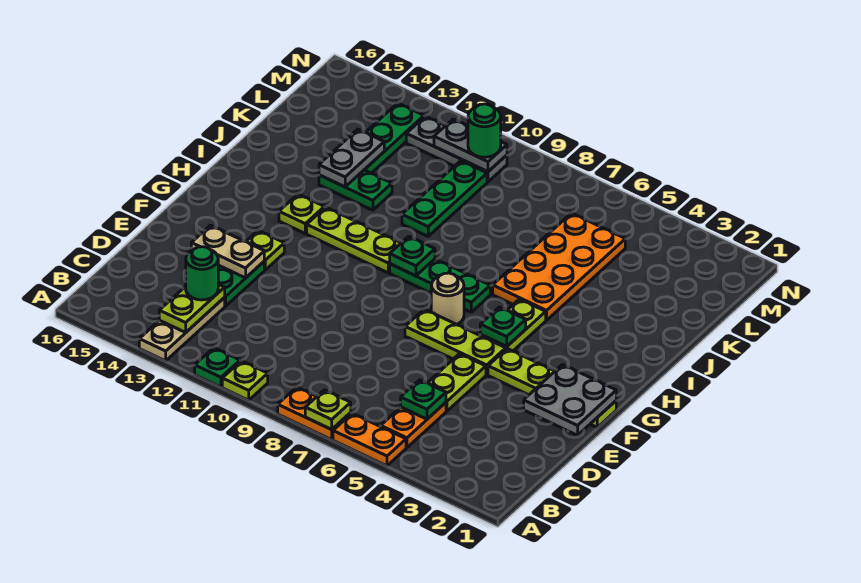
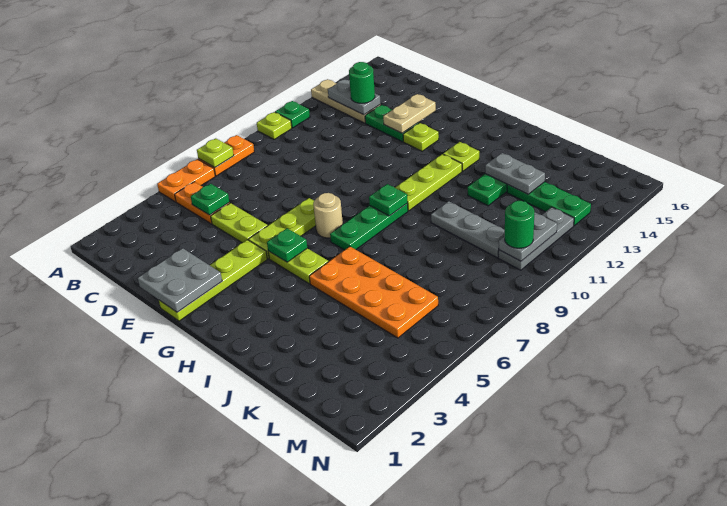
lime 1x2 plate [159,284,225,333] -> grey 1x2 plate [328,79,381,115]
green 1x3 plate [402,161,487,236] -> grey 1x3 plate [431,201,505,258]

